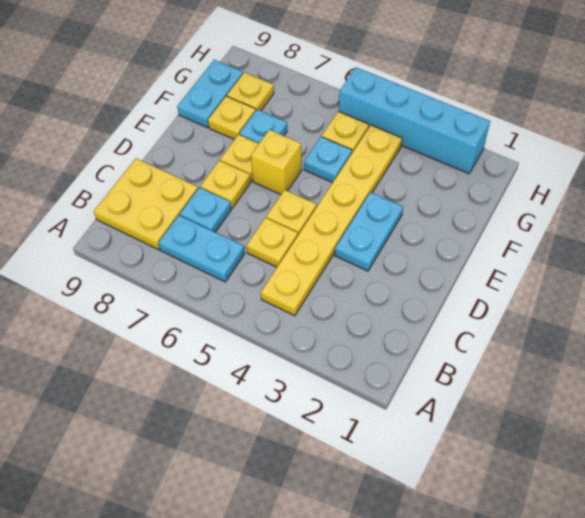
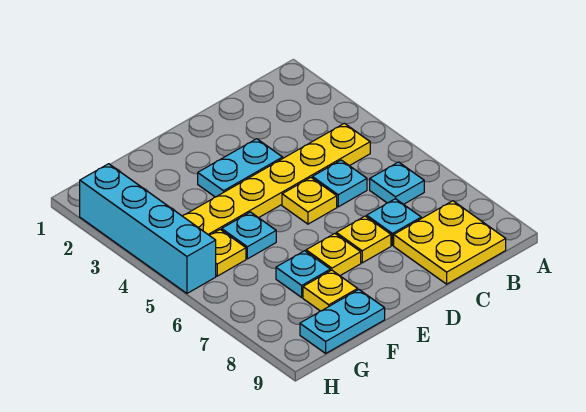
cyan 1x2 plate [159,215,245,282] -> cyan 1x1 plate [370,162,424,204]
yellow 1x1 plate [247,218,298,267] -> cyan 1x1 plate [312,160,367,207]
yellow 1x1 brick [251,130,302,195] -> none
yellow 1x1 plate [227,72,274,111] -> none

